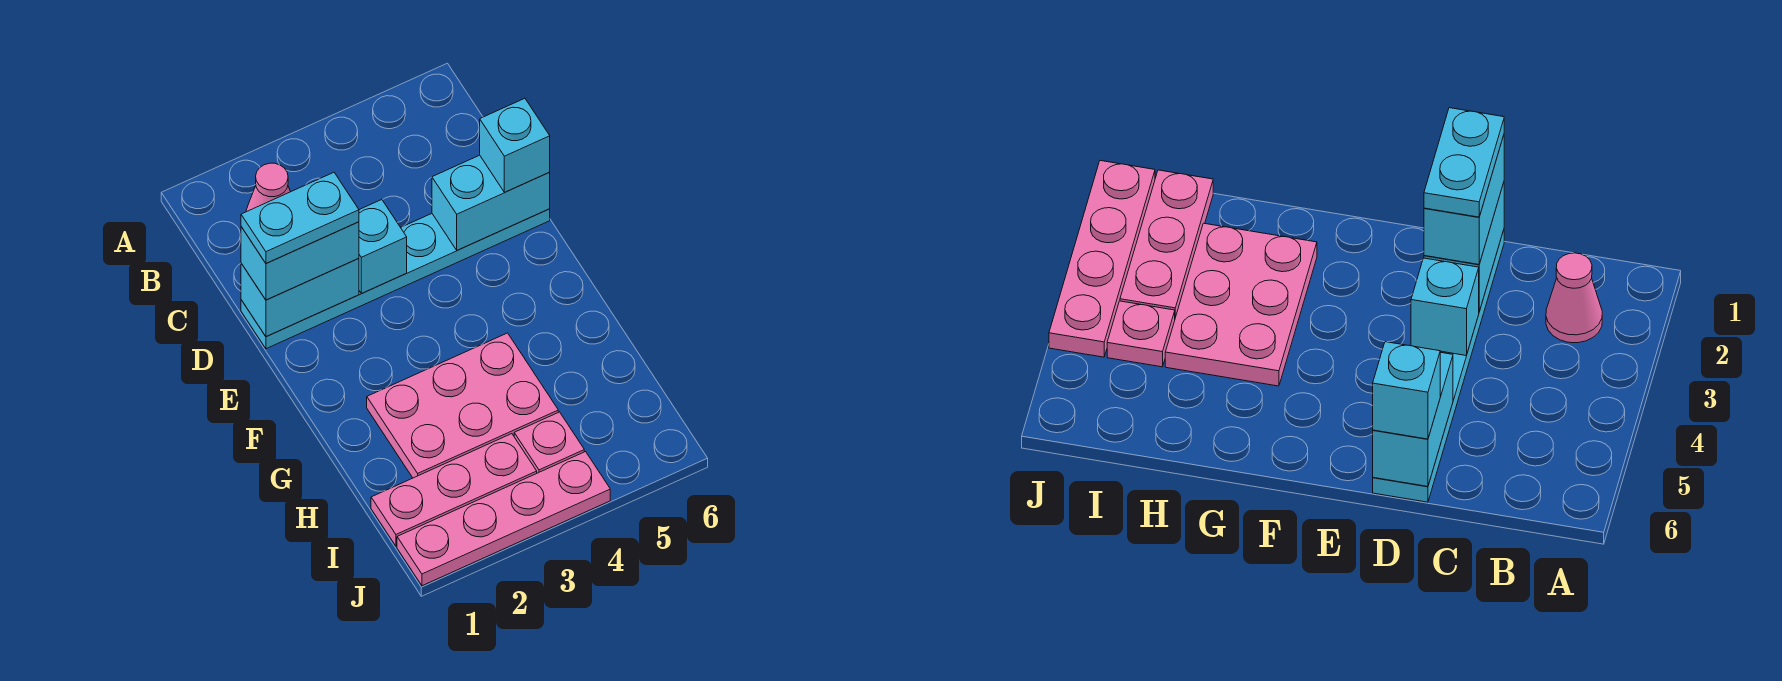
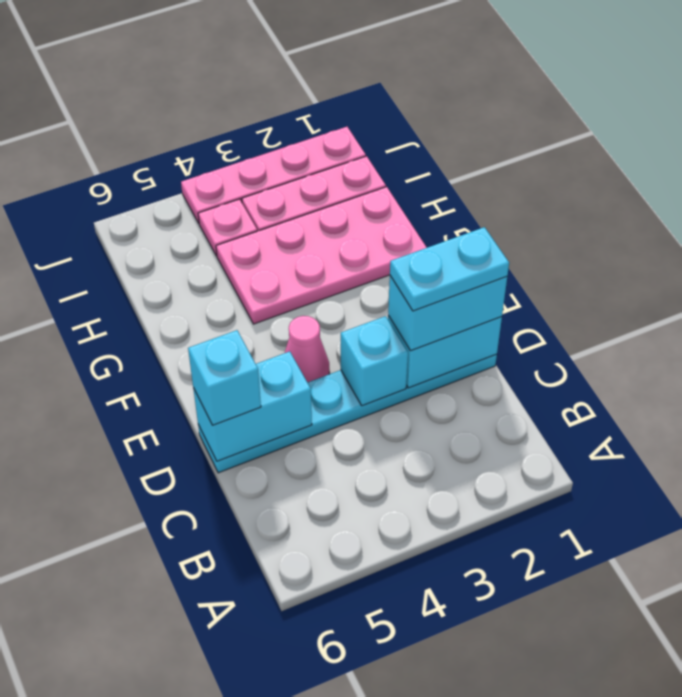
pink 1x1 cone [246,163,290,212] -> pink 1x1 cone moved to [285,316,329,382]
pink 2x3 plate [367,333,558,478] -> pink 2x4 plate [216,187,427,324]

